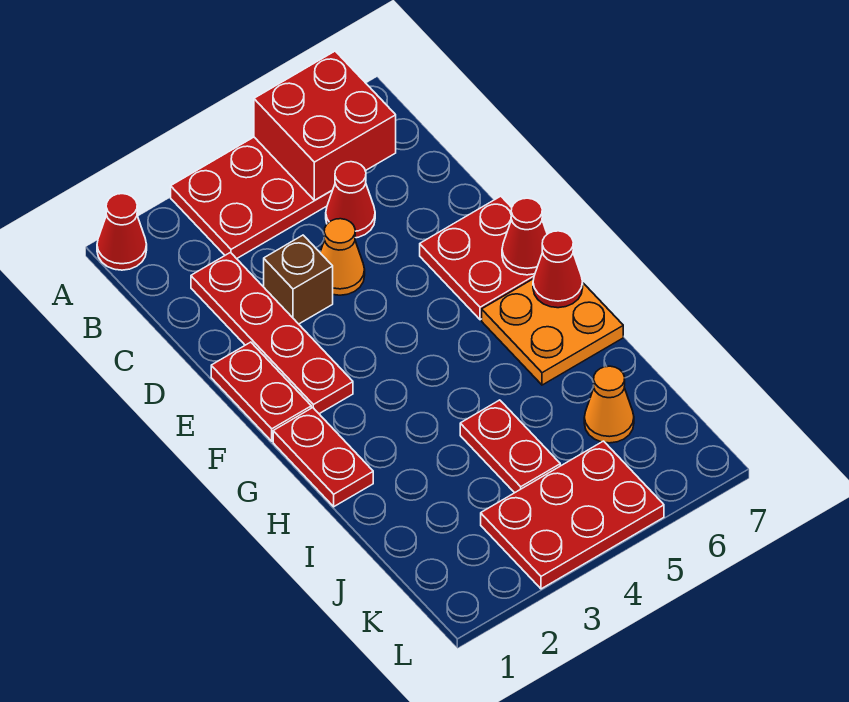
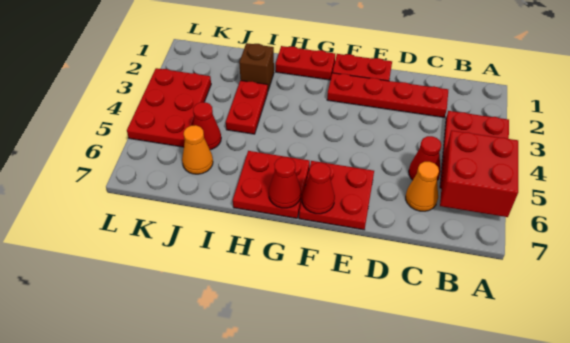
red 1x1 cone [97,194,147,270] -> red 1x1 cone moved to [193,102,221,150]
brown 1x1 brick [264,235,333,324] -> brown 1x1 brick moved to [239,43,274,90]
orange 1x1 cone [320,219,365,295] -> orange 1x1 cone moved to [406,162,439,211]
orange 2x2 plate [482,279,623,385] -> red 2x2 plate [233,151,310,218]
red 1x2 plate [460,400,560,493] -> red 1x2 plate turned to [226,81,268,134]

